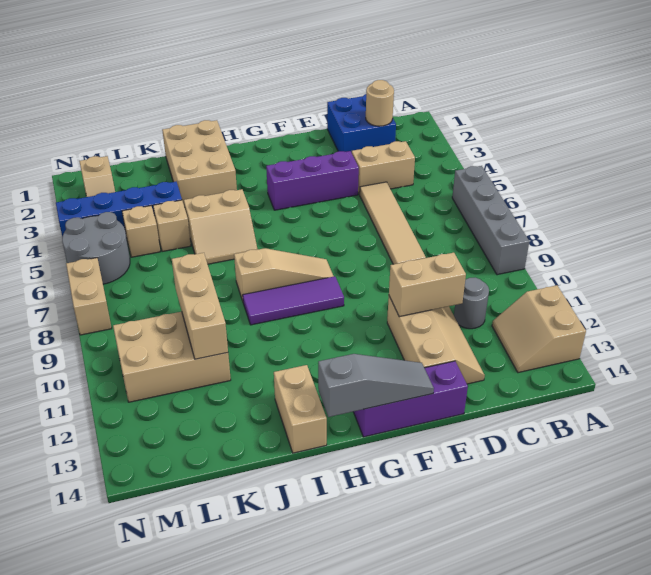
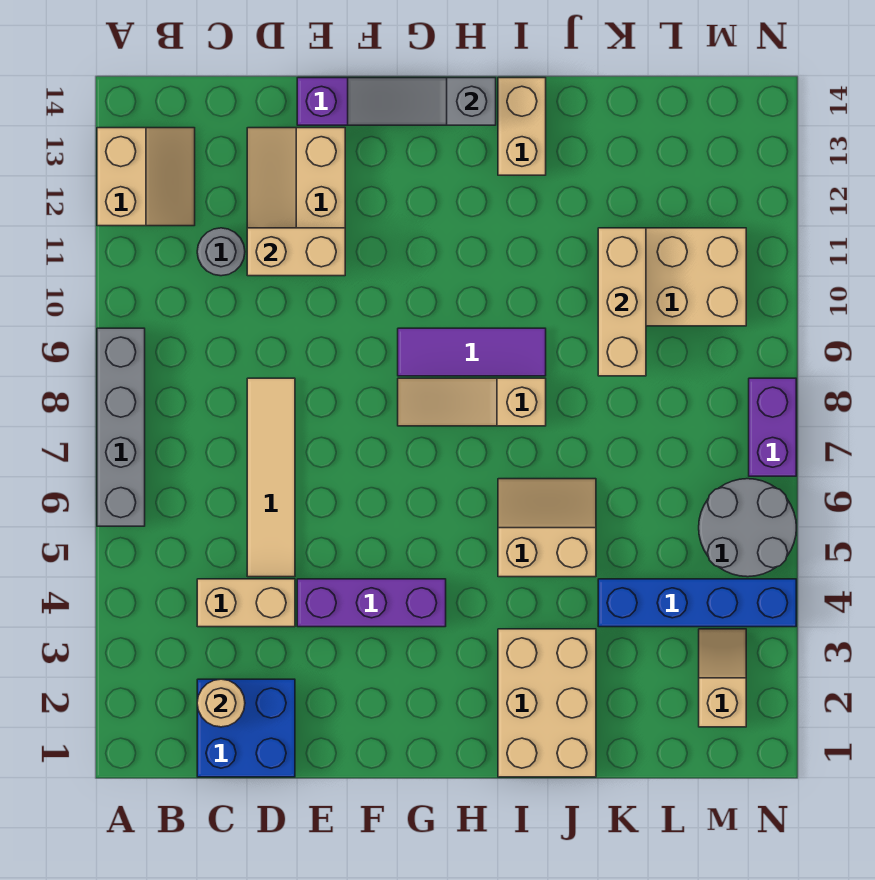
tan 1x1 brick [153,200,191,252] -> none
tan 1x1 brick [122,206,160,257] -> none
tan 1x2 brick [66,258,112,335] -> purple 1x2 brick [749,378,796,476]

